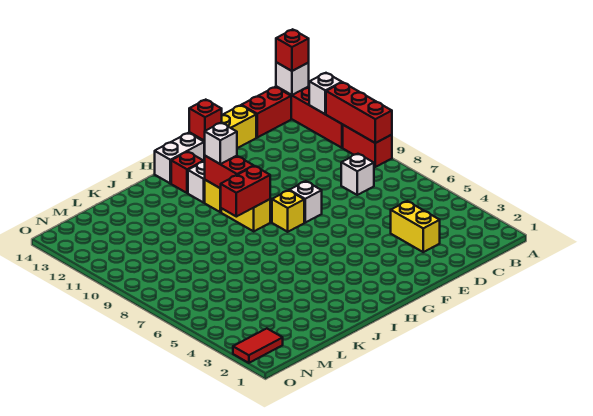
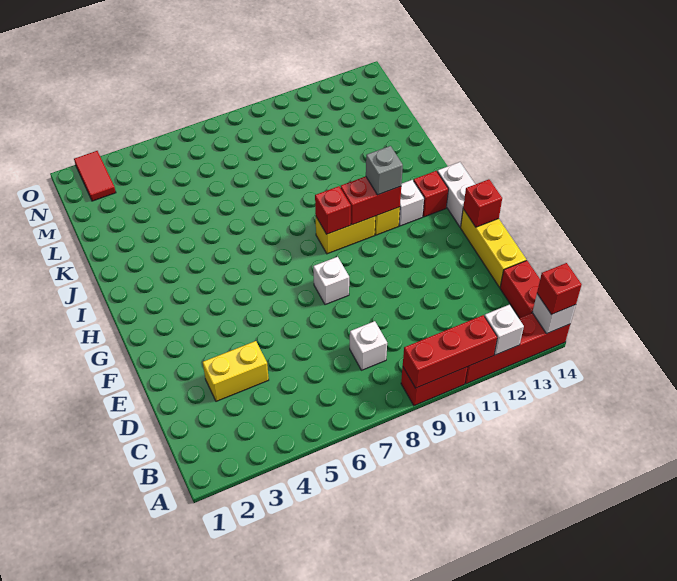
yellow 1x1 brick [272,190,304,232] -> none
red 1x2 brick [220,166,270,217] -> red 1x1 brick [315,186,351,234]
white 1x1 brick [205,123,237,164] -> grey 1x1 brick [366,146,403,195]

